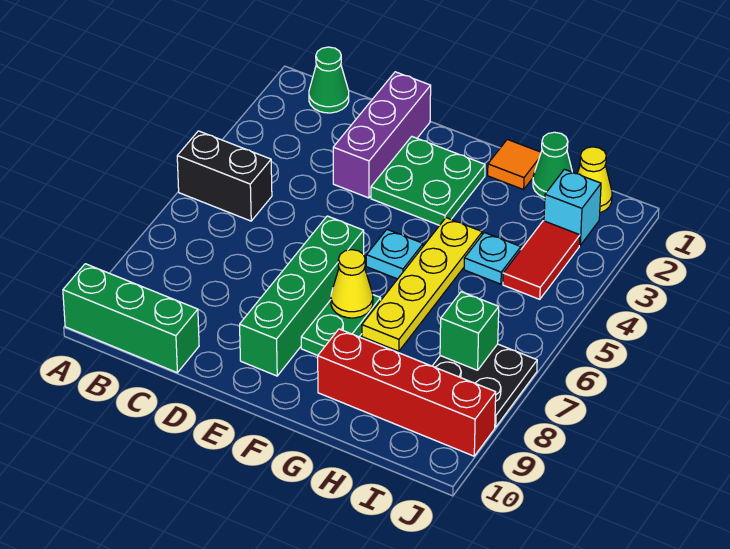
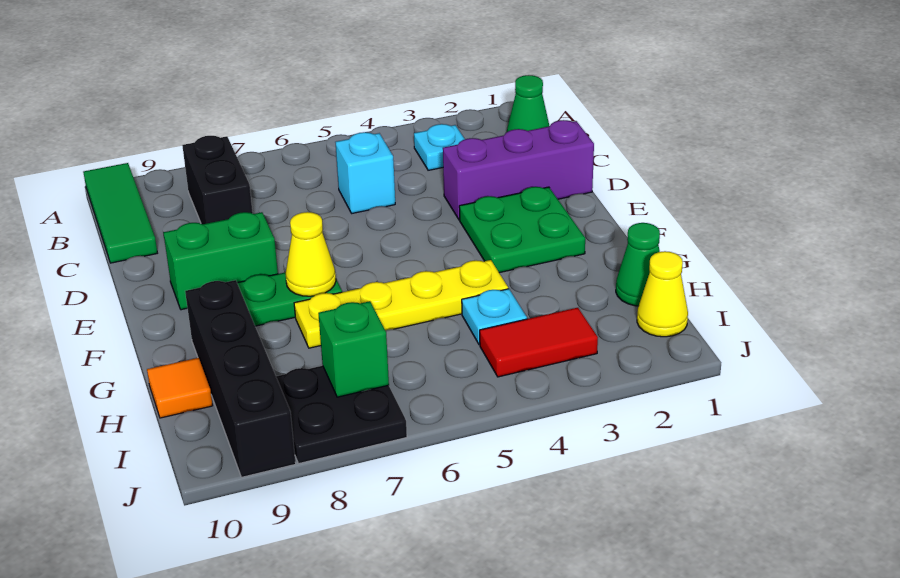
black 1x2 brick [177,131,272,221] -> black 1x2 brick moved to [182,136,253,224]
green 1x3 brick [63,264,199,373] -> green 1x3 tile [83,163,157,263]
green 1x4 brick [240,216,364,376] -> green 1x2 brick [164,212,278,310]
cyan 1x1 plate [366,230,423,279] -> cyan 1x1 plate moved to [414,124,465,170]
orange 1x1 tile [488,139,541,190] -> orange 1x1 tile moved to [147,358,213,418]
red 1x4 brick [318,329,496,456] -> black 1x4 brick [185,280,296,477]
cyan 1x1 brick [544,169,601,245] -> cyan 1x1 brick moved to [335,132,395,213]

